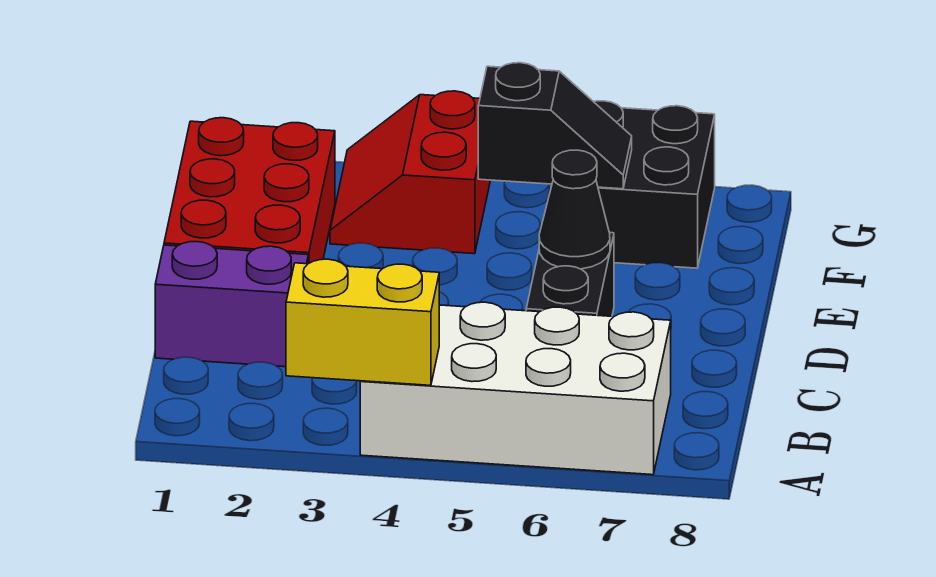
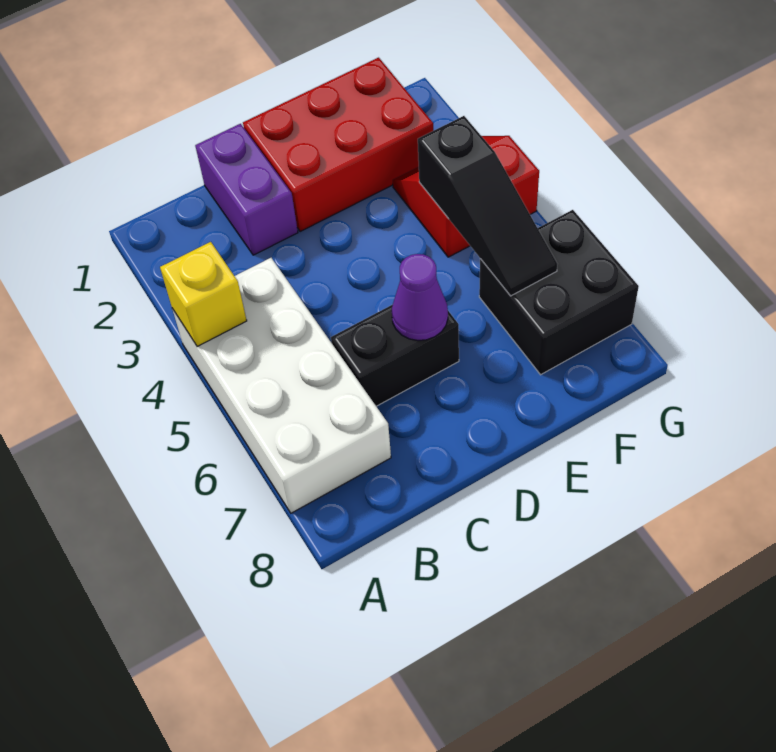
yellow 1x2 brick [286,259,439,385] -> yellow 1x1 brick [160,242,247,347]
black 1x1 cone [539,150,610,269] -> purple 1x1 cone [392,254,448,340]
black 1x2 slope [478,63,632,189] -> black 1x3 slope [418,116,557,296]

